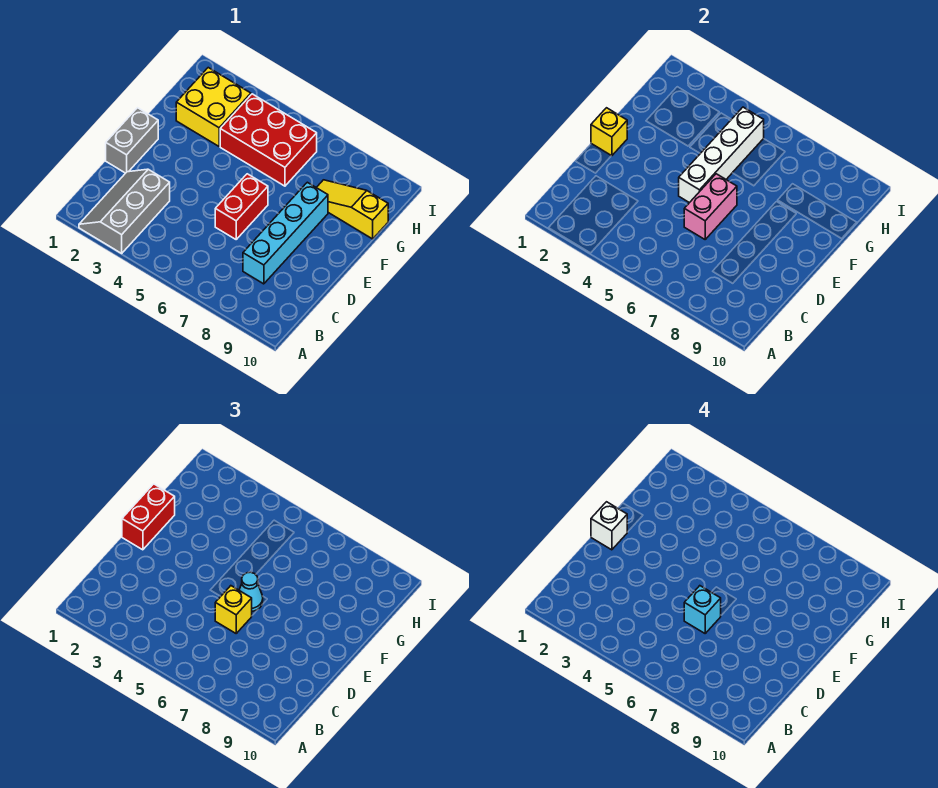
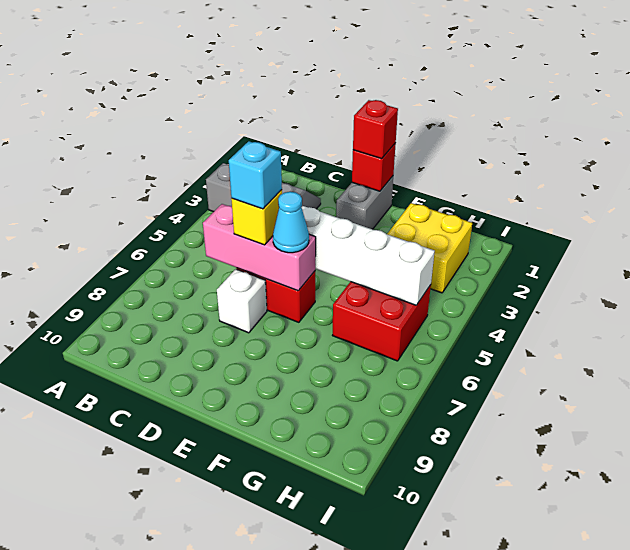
cyan 1x4 brick [243,182,328,284] -> none
grey 1x2 brick [106,108,158,173] -> grey 1x2 brick turned to [336,176,393,229]
pink 1x2 brick [684,174,737,239] -> pink 1x3 brick [203,204,316,291]
yellow 1x1 brick [591,108,627,156] -> red 1x1 brick [352,143,396,191]
red 1x2 brick [122,484,175,550] -> red 1x1 brick [353,100,398,159]
white 1x1 brick [591,502,627,550] -> white 1x1 brick moved to [217,269,267,333]
red 2x3 brick [220,94,317,186] -> red 2x2 brick [332,282,431,361]
yellow 1x3 slope [316,180,388,239] -> none

